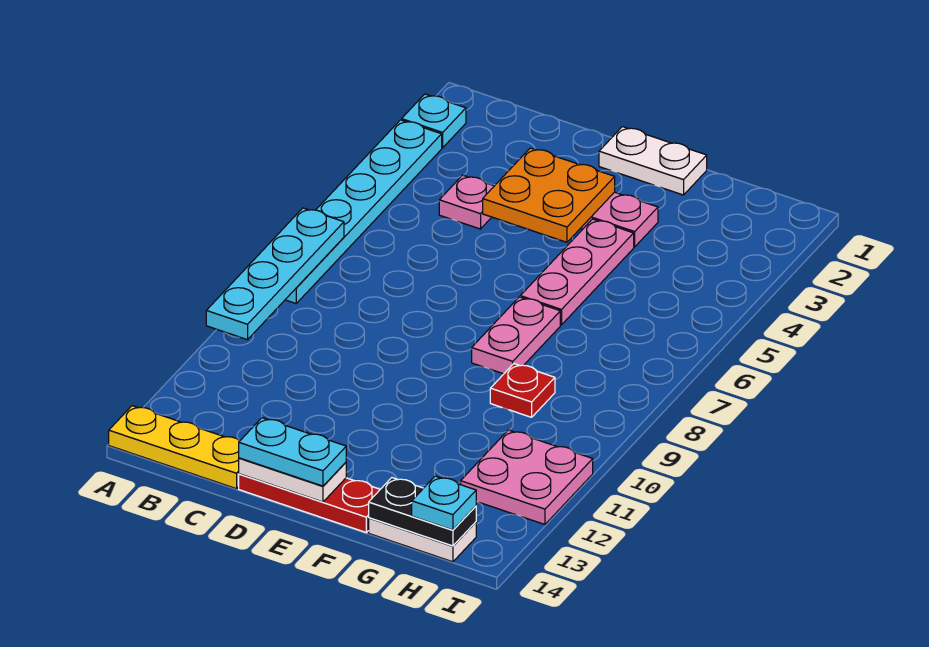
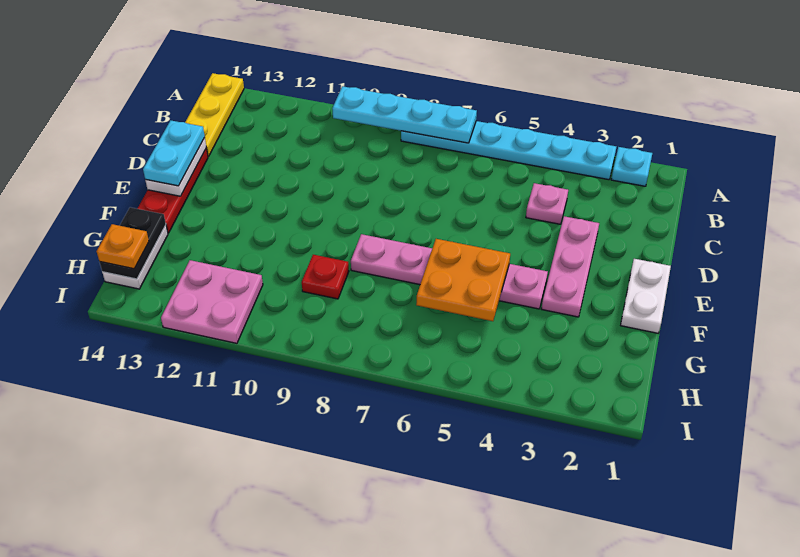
orange 2x2 plate [483,148,615,242] -> orange 2x2 plate moved to [416,239,510,321]
cyan 1x1 plate [412,476,476,530] -> orange 1x1 plate [97,224,149,269]

